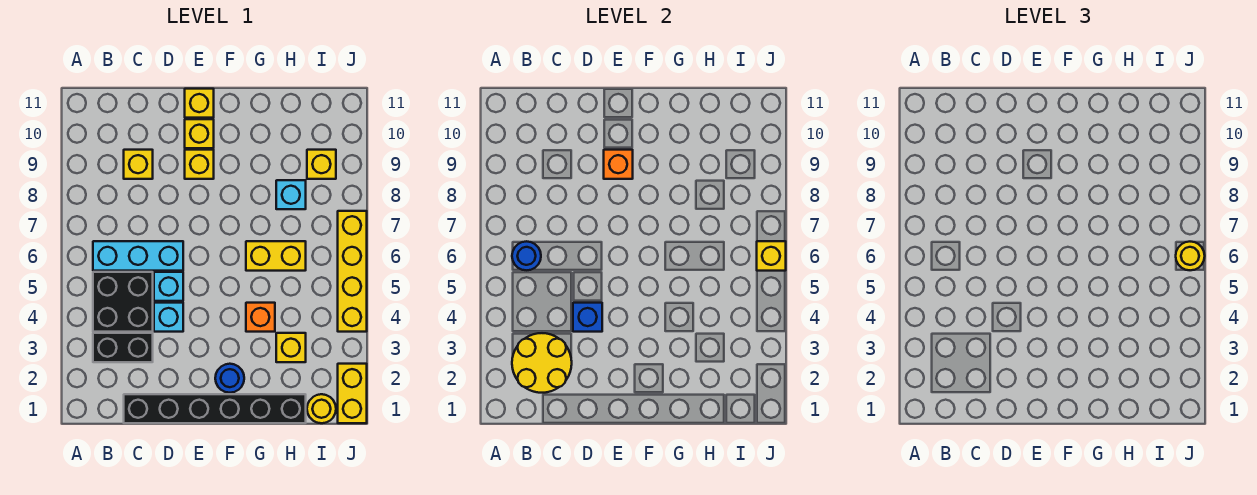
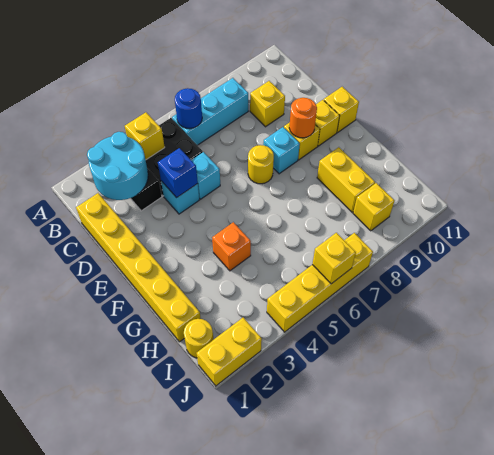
yellow 2x2 round brick [512,333,572,393] -> cyan 2x2 round brick [87,132,148,200]
cyan 1x3 brick [93,241,183,271] -> cyan 1x3 brick turned to [172,78,248,145]
black 1x6 brick [124,394,306,423] -> yellow 1x6 brick [76,193,201,342]
orange 1x1 brick [604,150,633,179] -> orange 1x1 round brick [289,98,317,138]
blue 1x1 round brick [215,364,244,393] -> none
yellow 1x2 brick [246,241,306,271] -> yellow 1x2 brick moved to [317,147,375,212]
yellow 1x1 brick [276,333,306,362] -> yellow 1x1 brick moved to [125,112,165,160]
cyan 1x1 brick [276,180,306,209] -> cyan 1x1 brick moved to [263,127,300,174]
yellow 1x1 round brick [1176,242,1205,270] -> yellow 1x1 round brick moved to [248,145,274,184]

